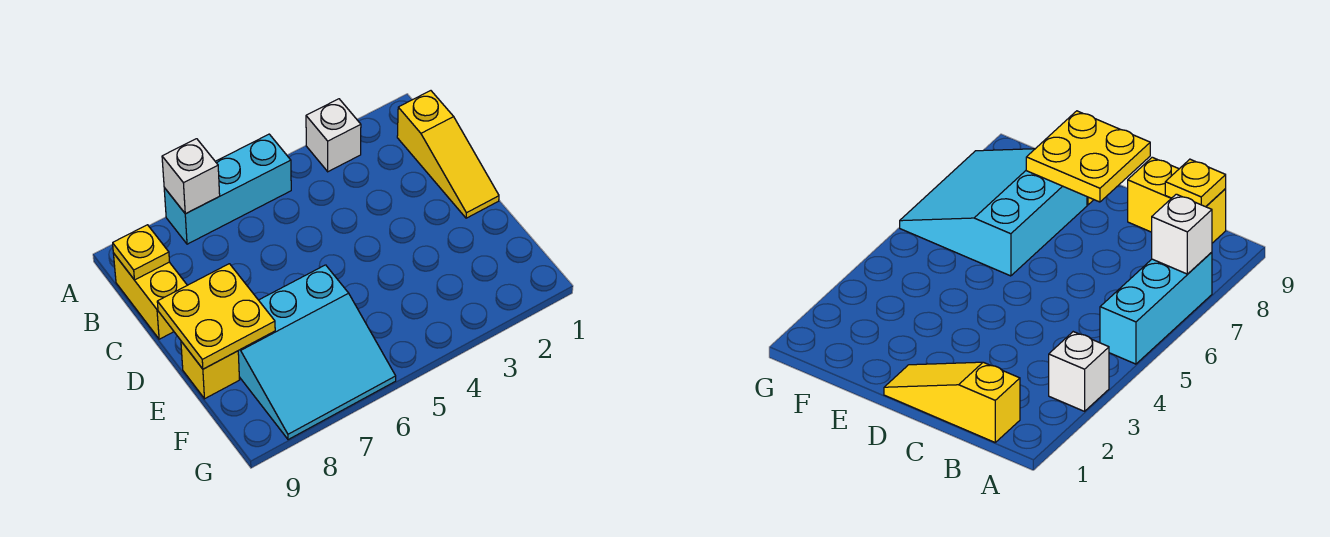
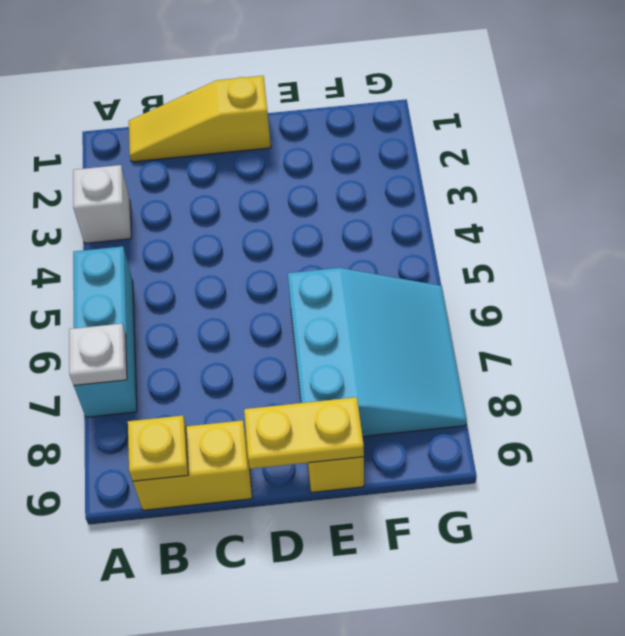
white 1x1 brick [162,139,220,214] -> white 1x1 plate [69,324,127,385]
yellow 1x3 slope [397,91,499,218] -> yellow 1x3 slope turned to [129,76,271,162]
yellow 2x2 plate [157,264,275,369] -> yellow 1x2 plate [244,397,364,469]

